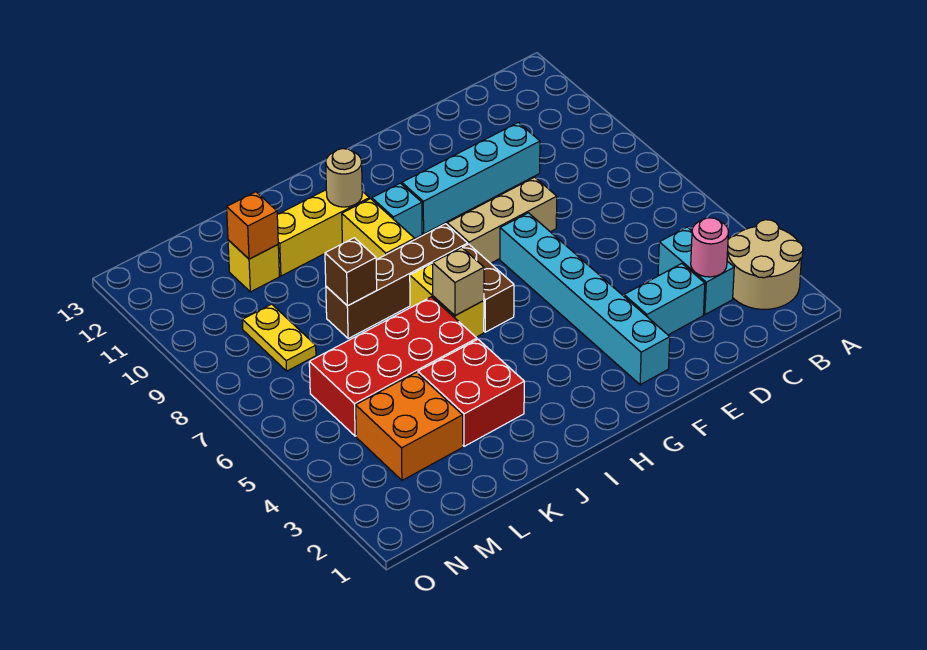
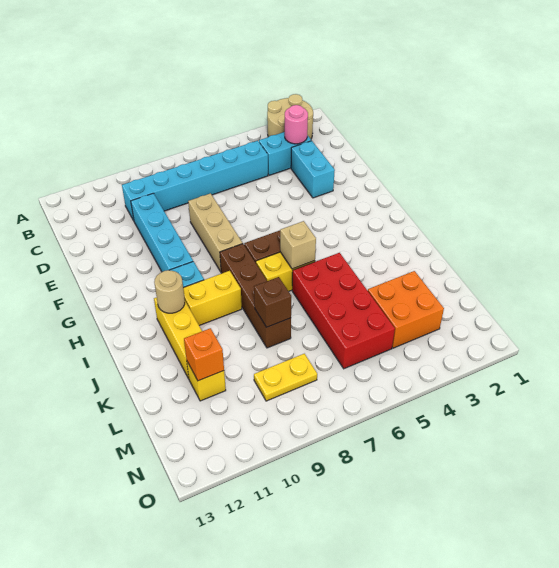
cyan 1x6 brick [500,213,670,385] -> cyan 1x6 brick moved to [122,141,268,221]
red 2x2 brick [418,339,524,446] -> none

